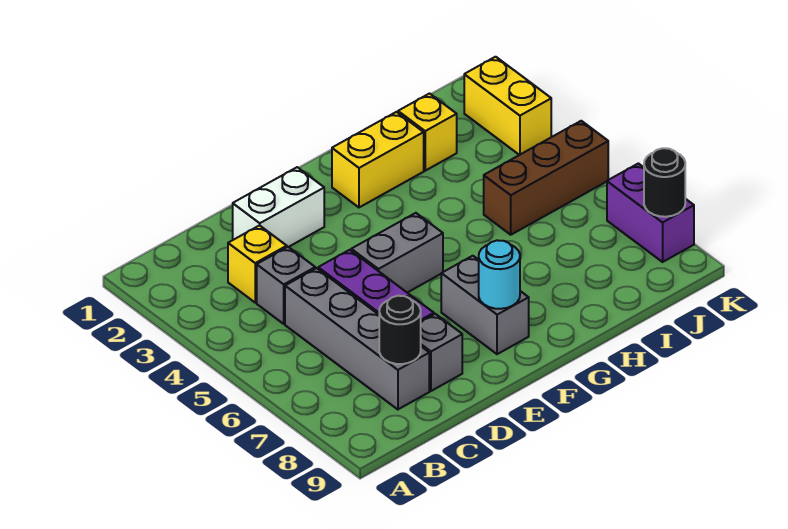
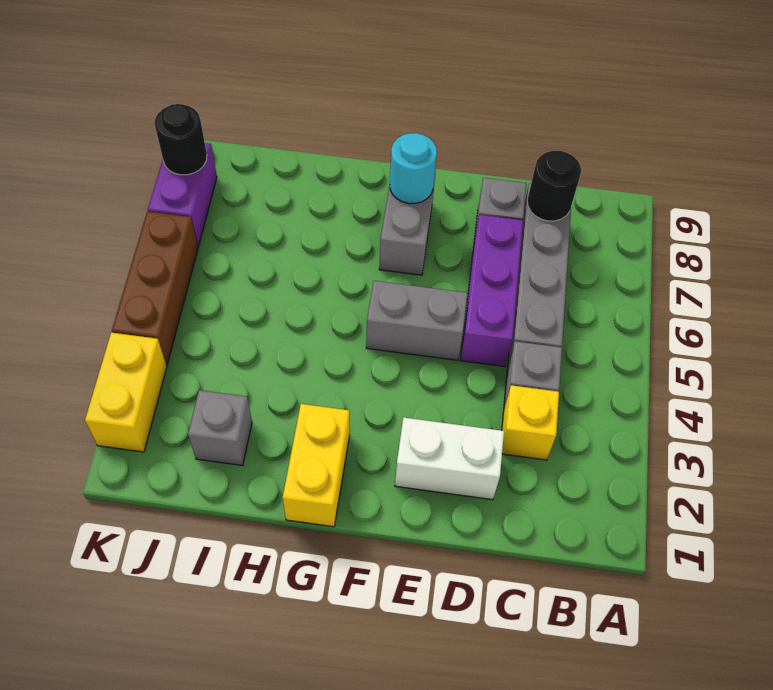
yellow 1x2 brick [332,112,424,207] -> yellow 1x2 brick turned to [283,404,350,527]
yellow 1x1 brick [398,94,457,171] -> grey 1x1 brick [188,390,252,466]
brown 1x3 brick [484,121,608,235] -> brown 1x3 brick turned to [112,211,198,365]

